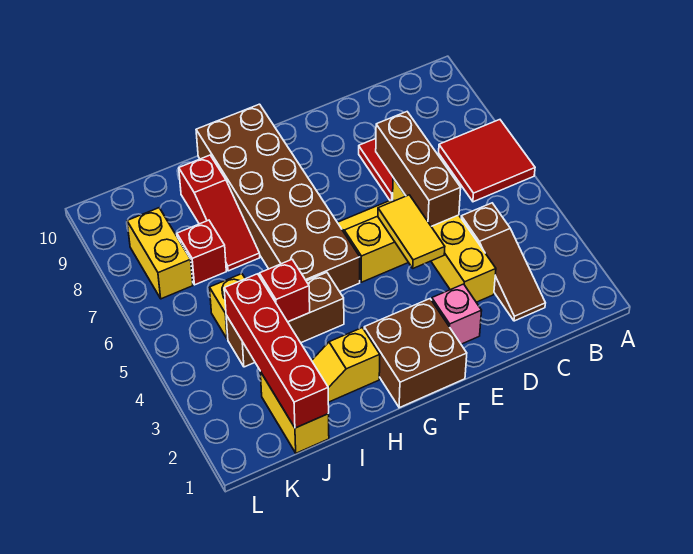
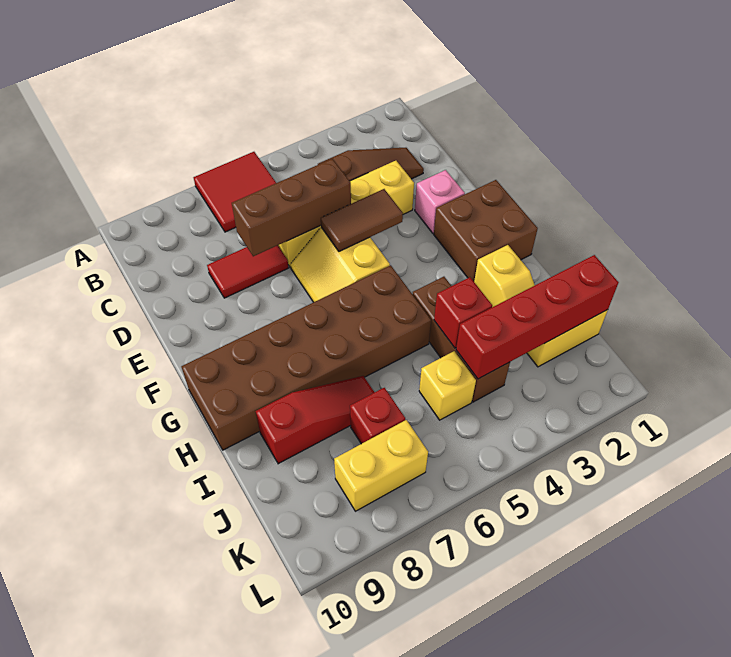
yellow 1x2 tile [378,195,445,268] -> brown 1x2 tile [321,189,403,251]

